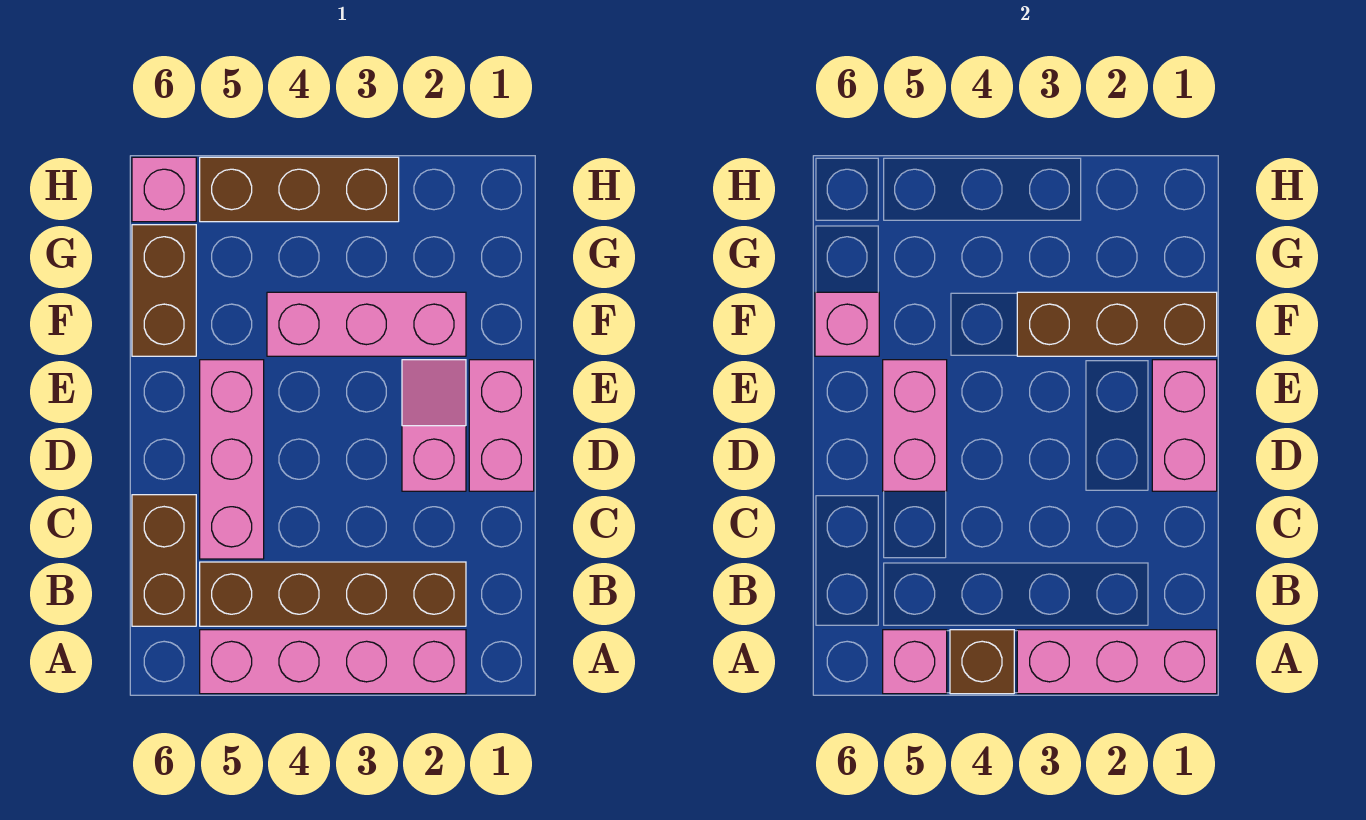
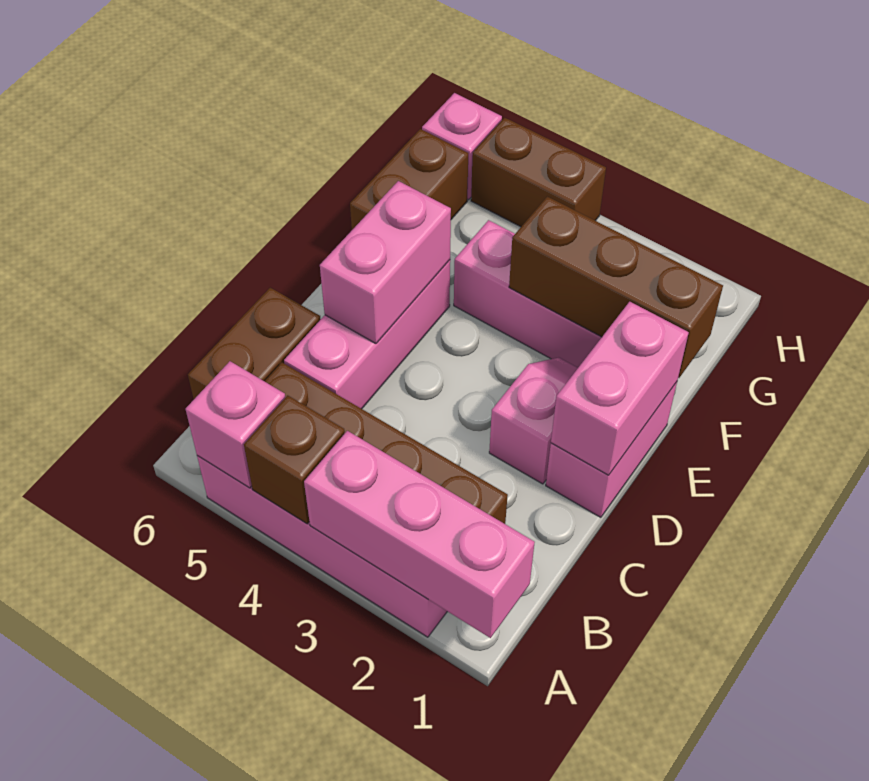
pink 1x1 brick [815,292,879,356] -> none
brown 1x3 brick [200,157,399,222] -> brown 1x2 brick [471,118,606,227]

